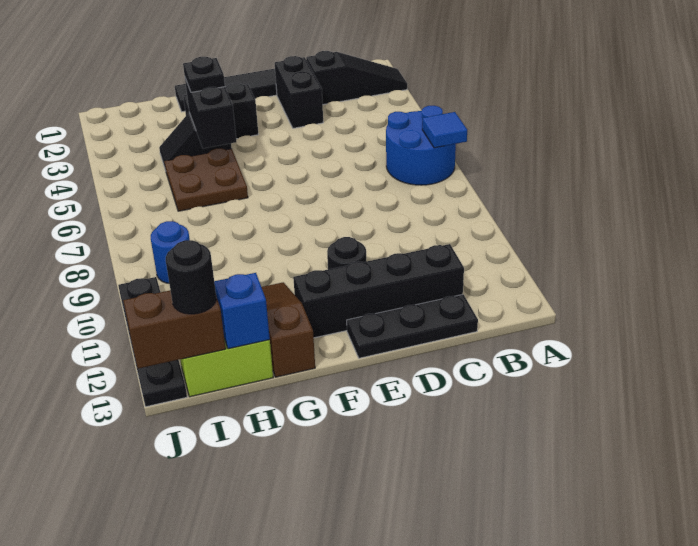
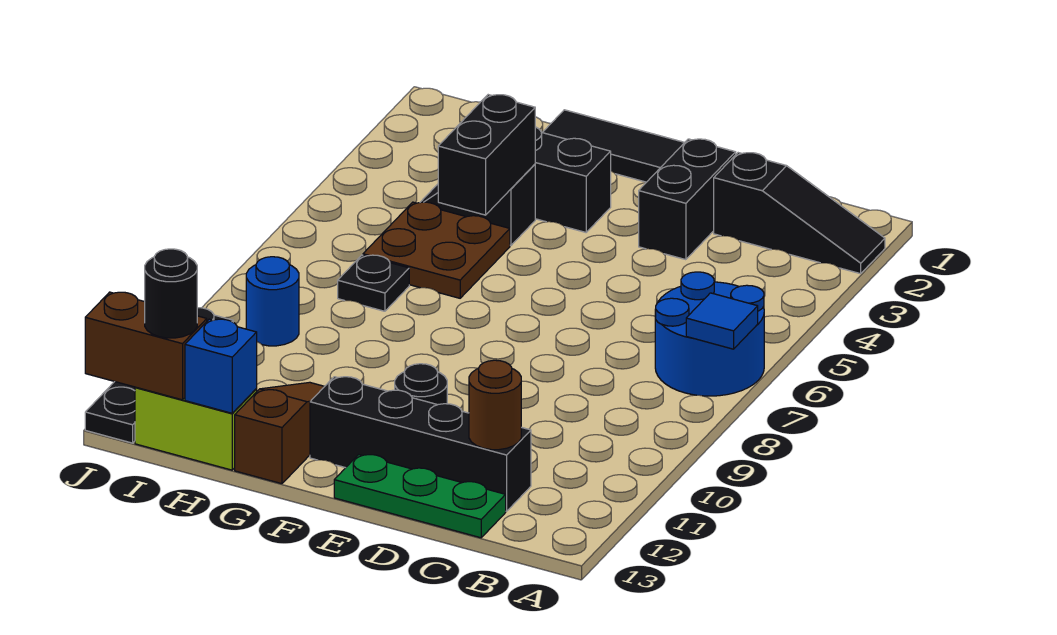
none -> brown 1x1 round brick [469,360,521,450]
black 1x3 plate [347,295,478,358] -> green 1x3 plate [334,455,506,538]
black 1x1 plate [183,57,225,92] -> black 1x1 plate moved to [338,255,409,311]

